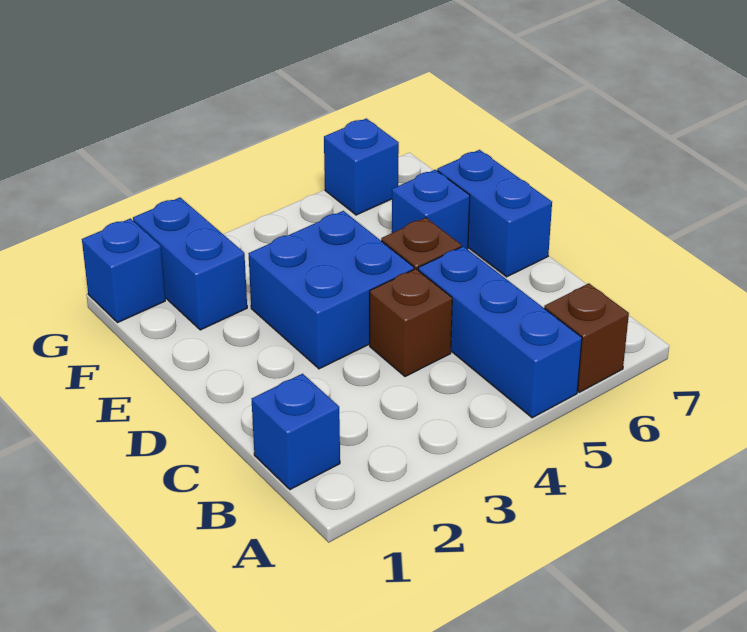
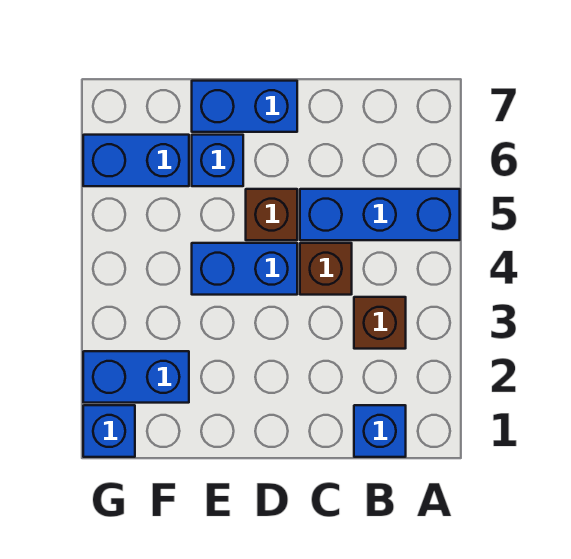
brown 1x1 brick [544,283,629,392] -> brown 1x1 brick moved to [354,297,406,349]
blue 2x2 brick [248,211,414,369] -> blue 1x2 brick [192,243,297,295]
blue 1x1 brick [324,118,399,215] -> blue 1x2 brick [83,135,189,186]

